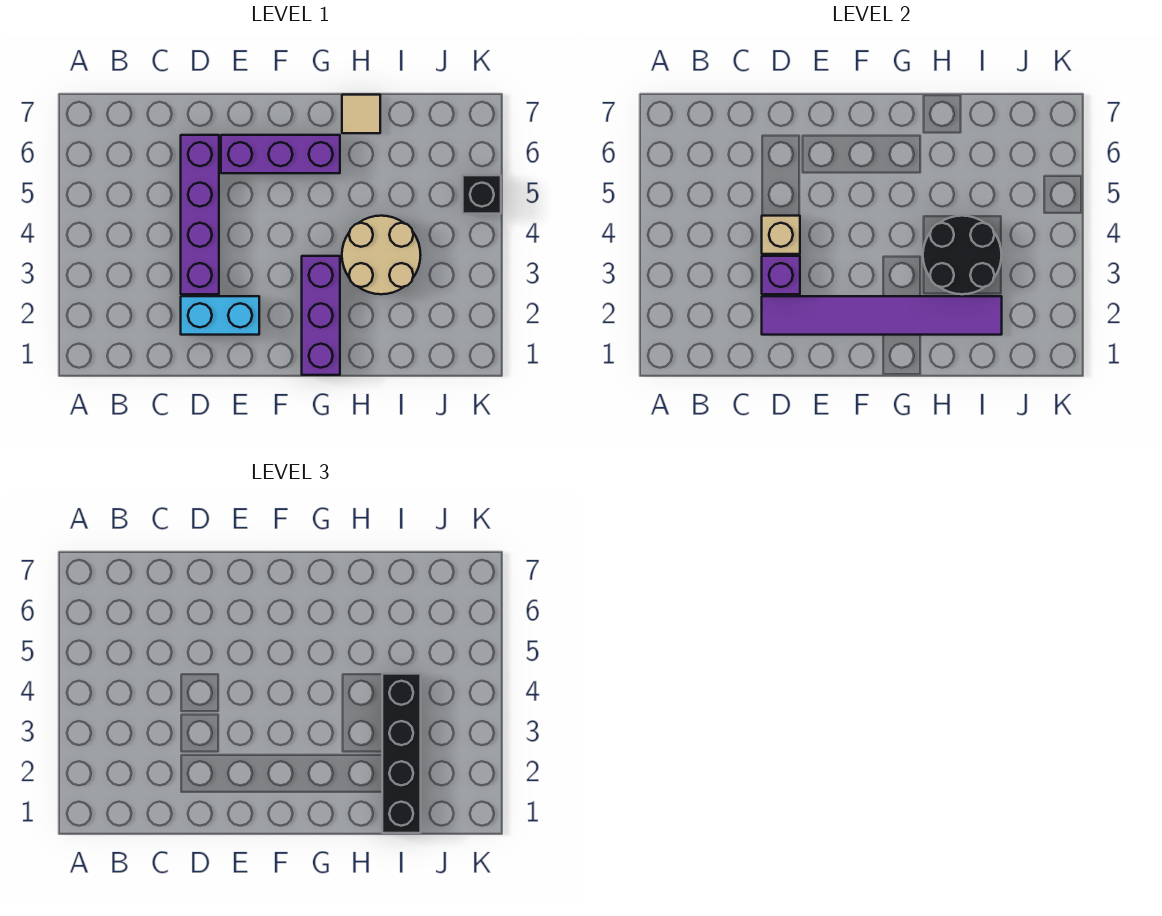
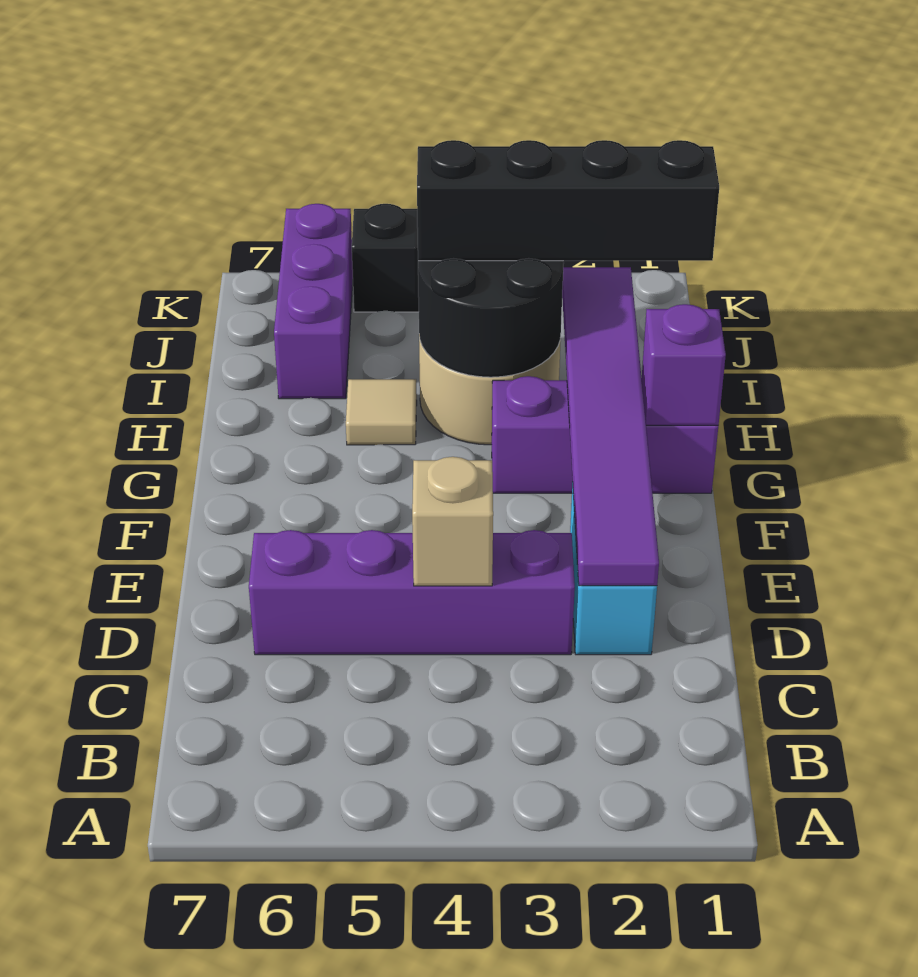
purple 1x1 brick [762,256,800,294] -> purple 1x1 brick moved to [642,304,726,425]
purple 1x3 brick [221,135,340,173] -> purple 1x3 brick moved to [274,204,353,399]
tan 1x1 tile [342,95,380,133] -> tan 1x1 tile moved to [346,379,417,445]

